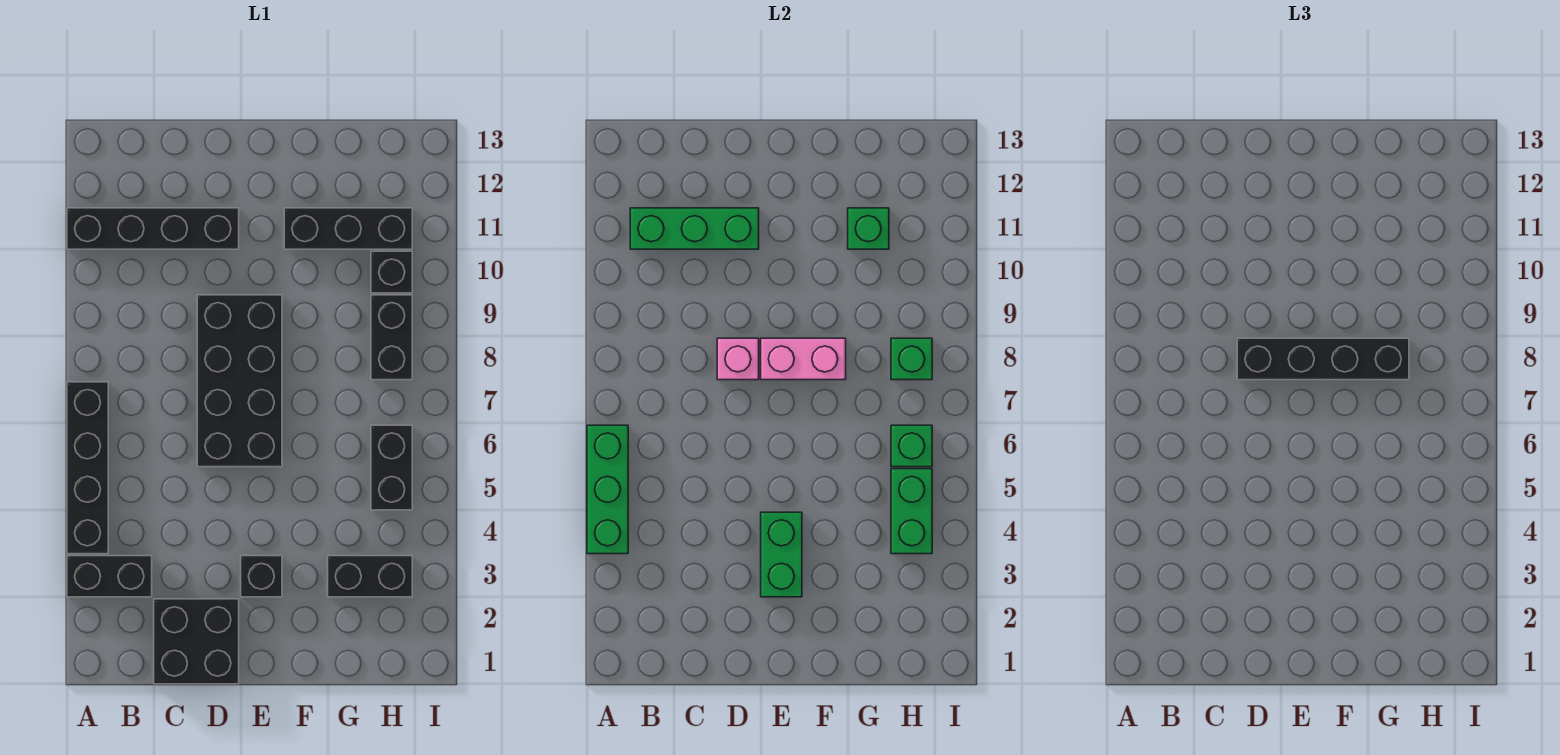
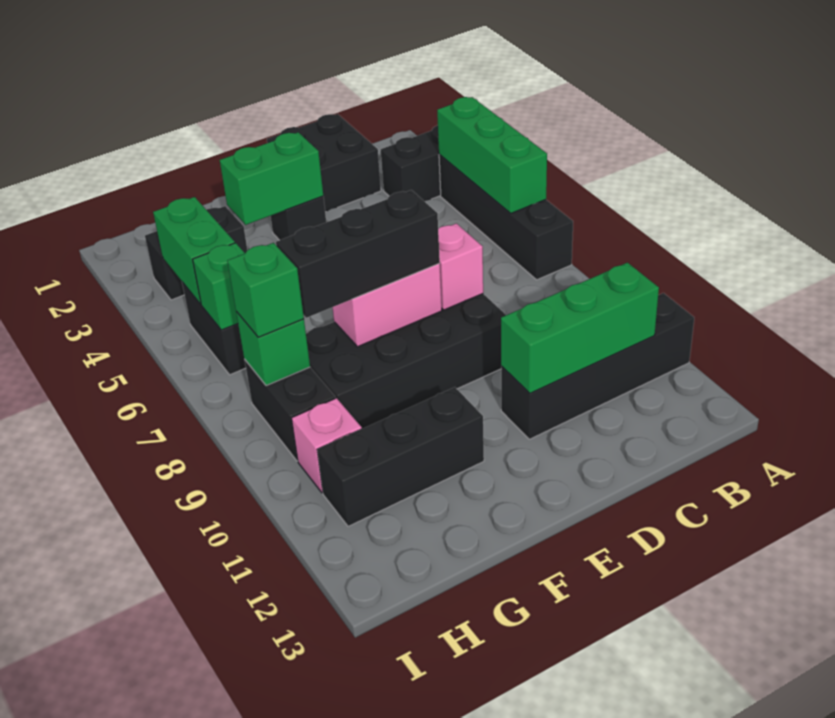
black 2x4 brick [197,295,282,467] -> black 2x4 brick turned to [306,294,506,429]
black 1x4 brick [1237,338,1409,380] -> black 1x3 brick [276,190,440,318]
green 1x2 brick [761,512,802,597] -> green 1x2 brick turned to [220,132,323,225]
green 1x1 brick [848,208,889,249] -> green 1x1 brick moved to [227,243,304,337]
black 1x1 brick [371,251,412,293] -> pink 1x1 brick [292,398,362,493]

